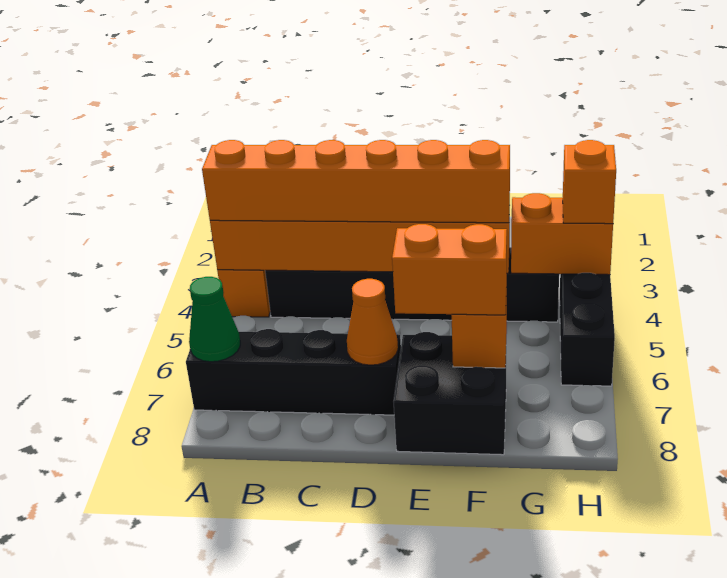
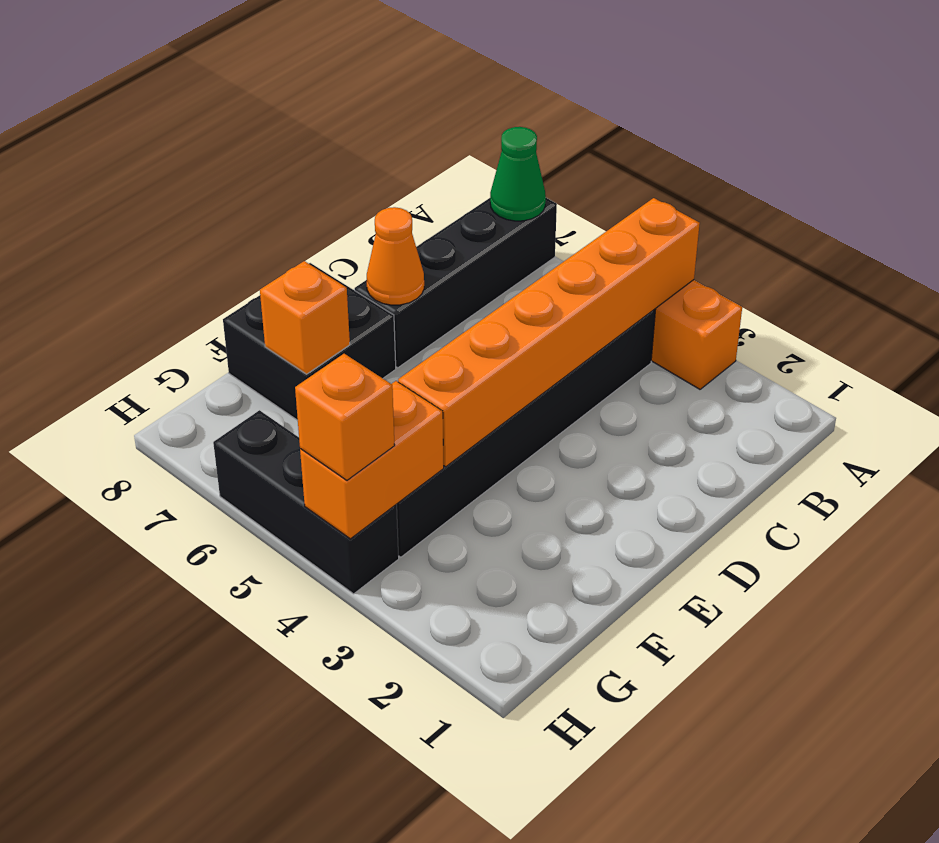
orange 1x6 brick [202,140,510,223] -> none
orange 1x2 brick [392,224,507,315] -> none

